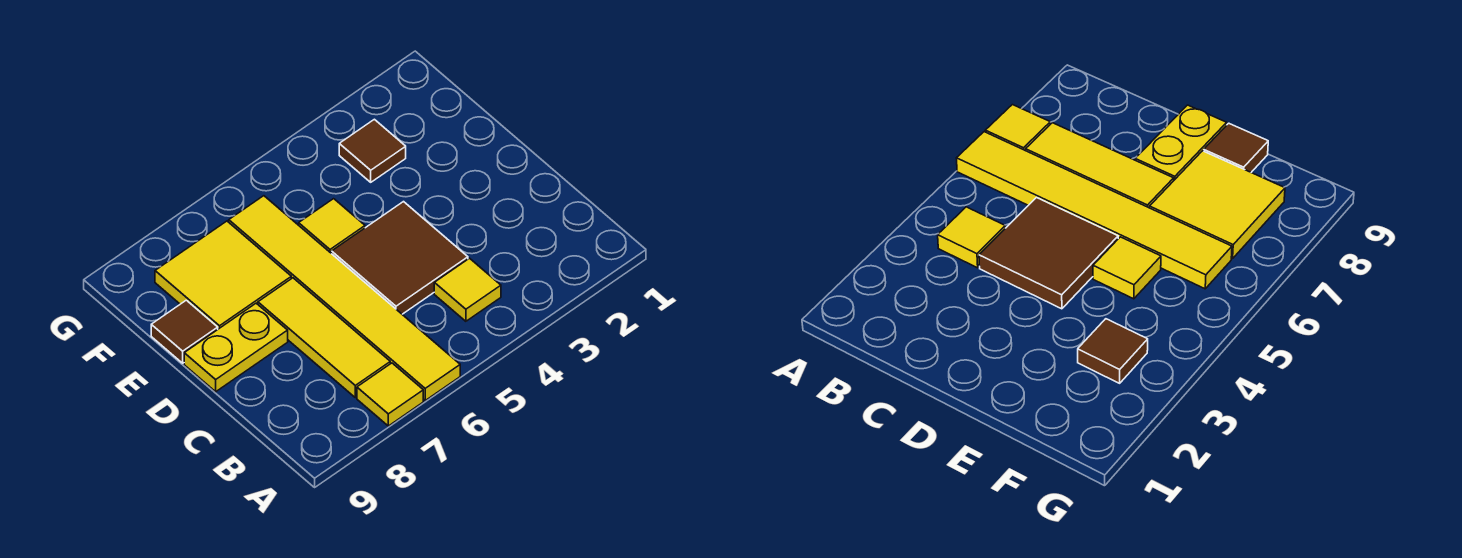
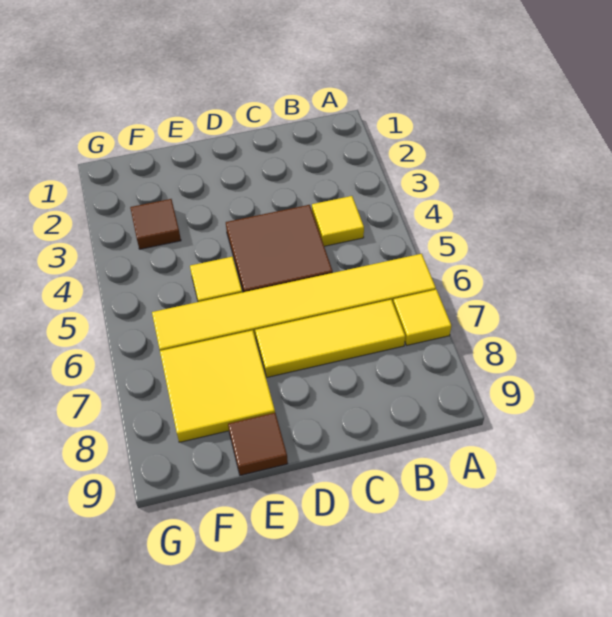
yellow 1x2 plate [184,303,288,392] -> none

